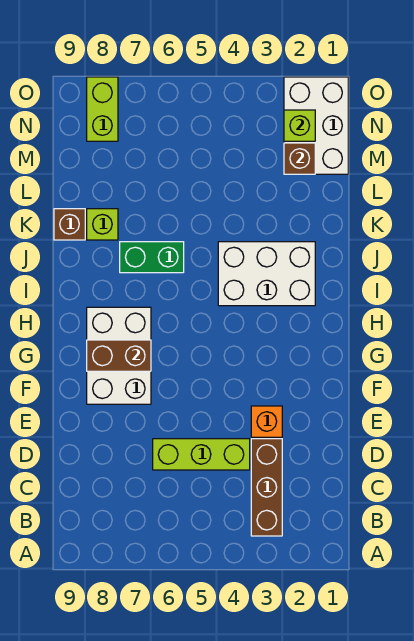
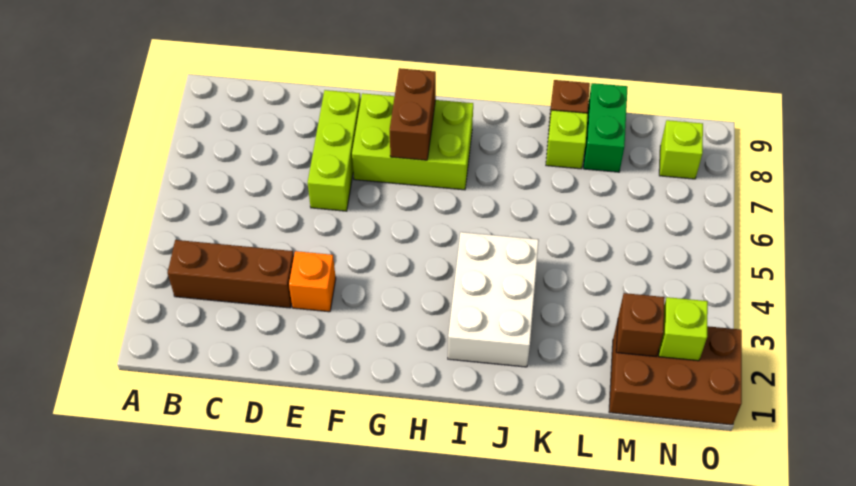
lime 1x3 brick [153,439,250,470] -> lime 1x3 brick moved to [308,90,361,211]
white 2x3 brick [87,307,151,404] -> lime 2x3 brick [352,93,473,190]
green 1x2 brick [120,242,184,273] -> green 1x2 brick moved to [584,83,628,172]
white 2x3 brick [284,77,348,174] -> brown 2x3 brick [609,320,742,425]
lime 1x2 brick [87,77,118,141] -> lime 1x1 brick [659,120,703,179]

